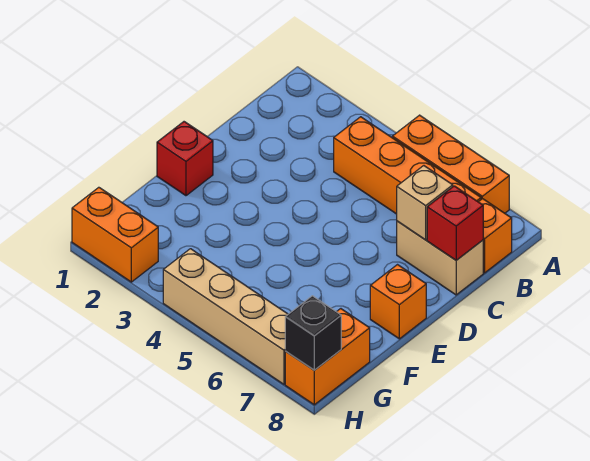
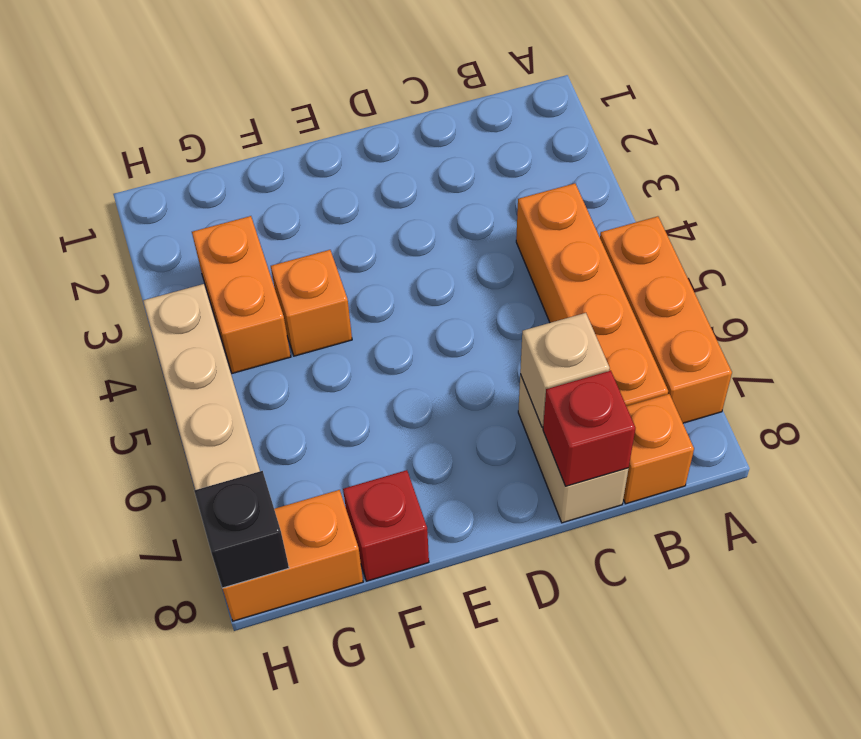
red 1x1 brick [157,122,213,196] -> red 1x1 brick moved to [343,470,429,581]
orange 1x1 brick [370,265,426,339] -> orange 1x1 brick moved to [271,250,352,356]
orange 1x2 brick [72,187,158,282] -> orange 1x2 brick moved to [192,216,291,373]

